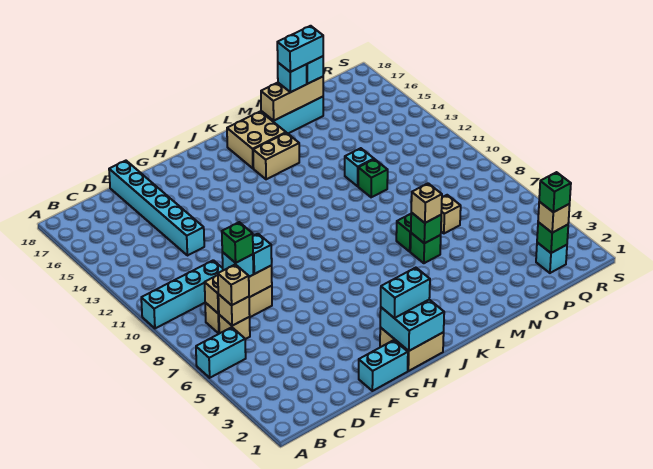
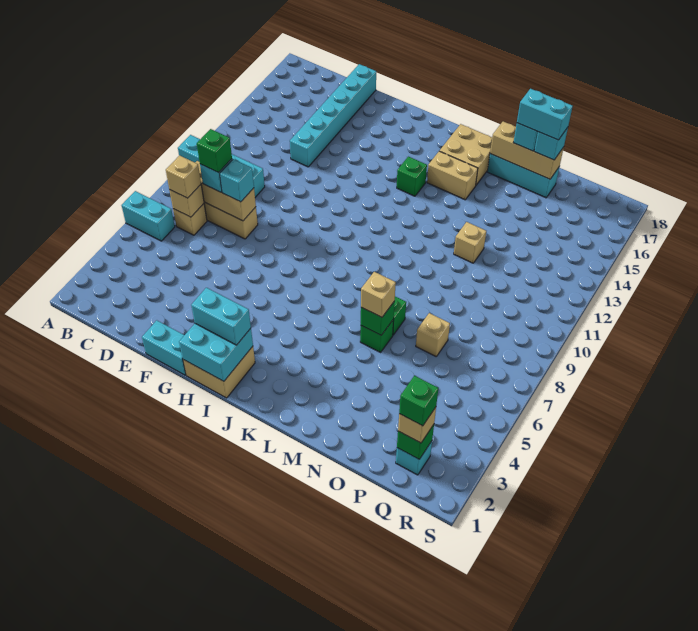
green 1x1 brick [358,159,388,197] -> green 1x1 brick moved to [397,157,427,196]
cyan 1x1 brick [345,148,374,186] -> tan 1x1 brick [454,222,486,263]

